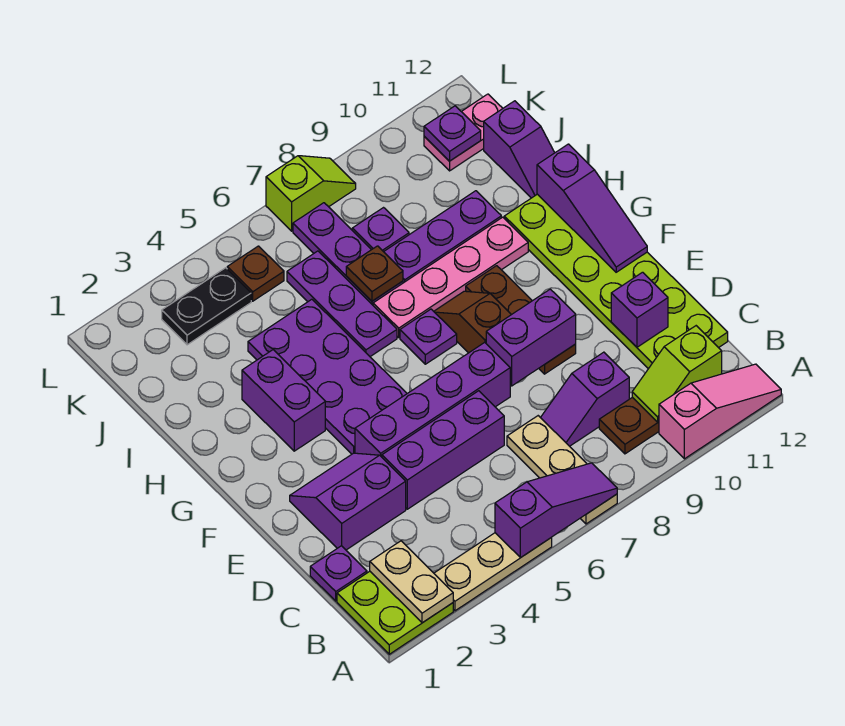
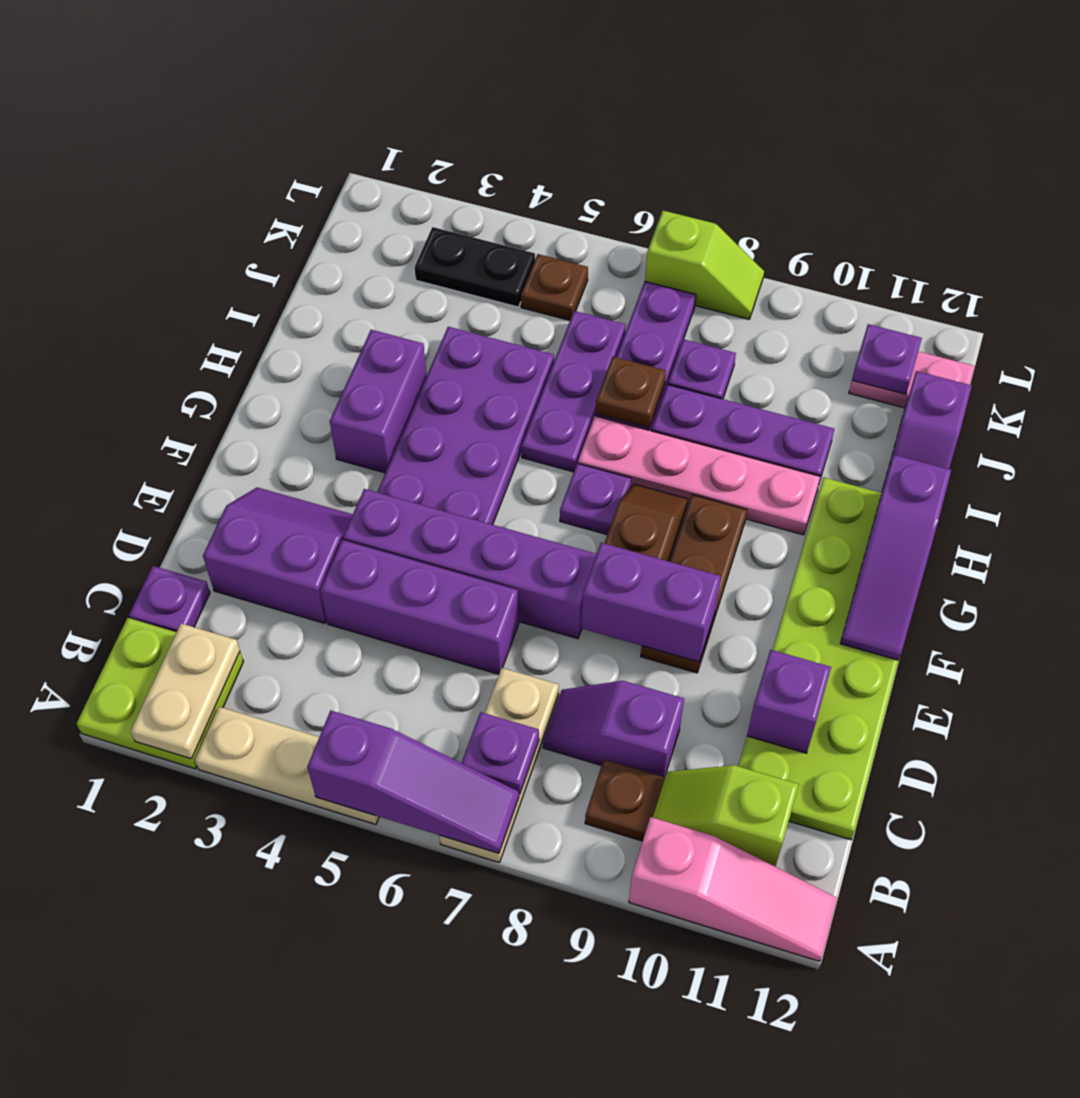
none -> purple 1x1 plate [462,712,539,794]

